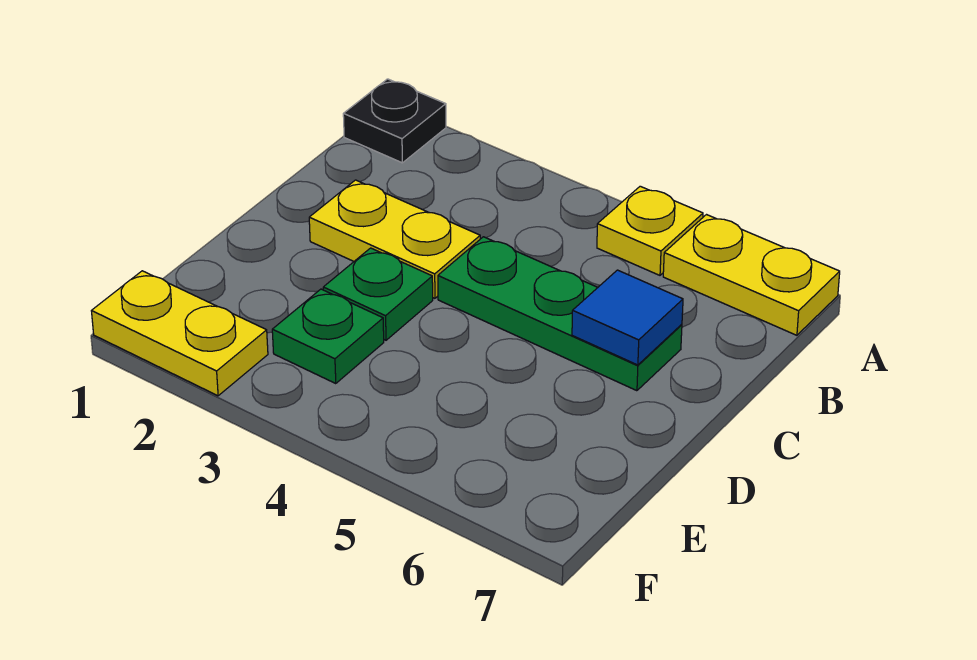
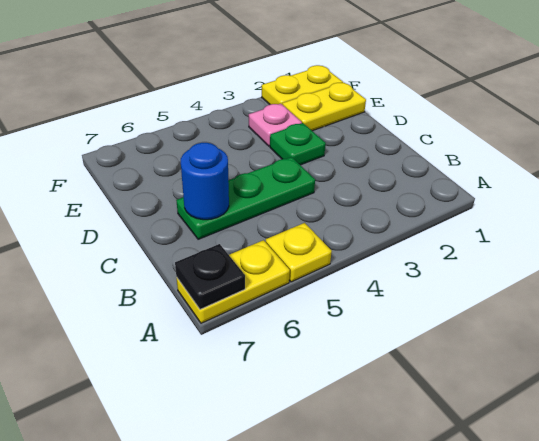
black 1x1 plate [343,79,446,163] -> black 1x1 plate moved to [175,244,245,309]
yellow 1x2 plate [309,180,480,298] -> yellow 1x2 plate moved to [282,83,366,131]
blue 1x1 tile [572,270,683,365] -> blue 1x1 round brick [181,143,229,220]
green 1x1 plate [272,289,384,384] -> pink 1x1 plate [249,104,302,146]

